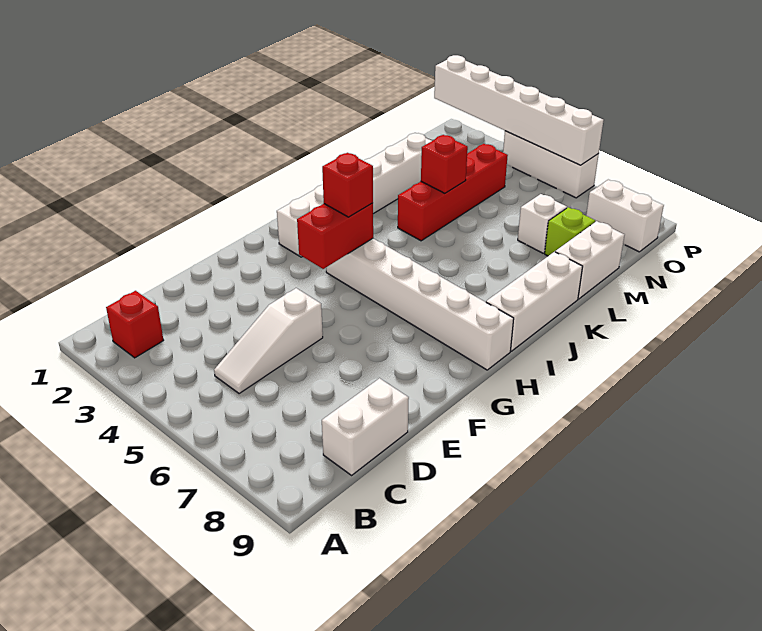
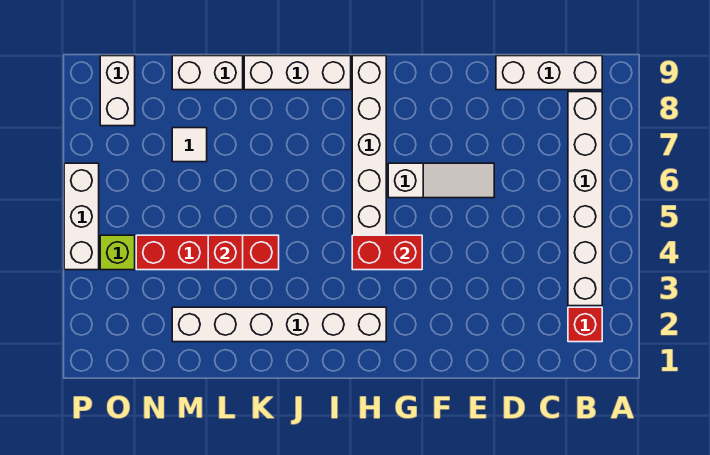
white 1x3 slope [214,288,323,394] -> white 1x3 slope moved to [388,163,494,198]
white 1x2 brick [322,378,409,475] -> white 1x3 brick [496,56,602,90]
red 1x1 brick [322,153,373,217] -> none
white 1x1 brick [518,194,567,253] -> white 1x1 tile [172,128,207,162]
lime 1x1 brick [545,207,595,256] -> lime 1x1 brick moved to [100,235,135,270]
white 1x6 brick [434,55,604,165] -> white 1x6 brick moved to [568,92,602,306]

